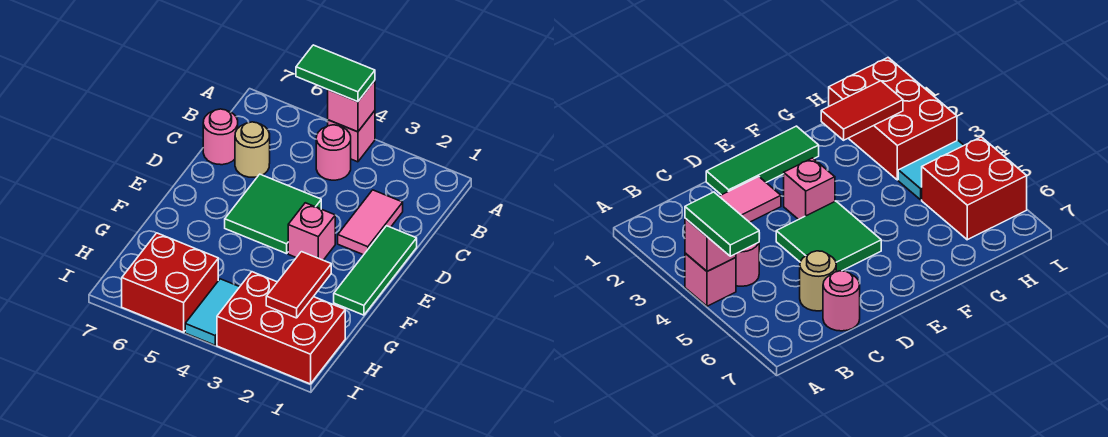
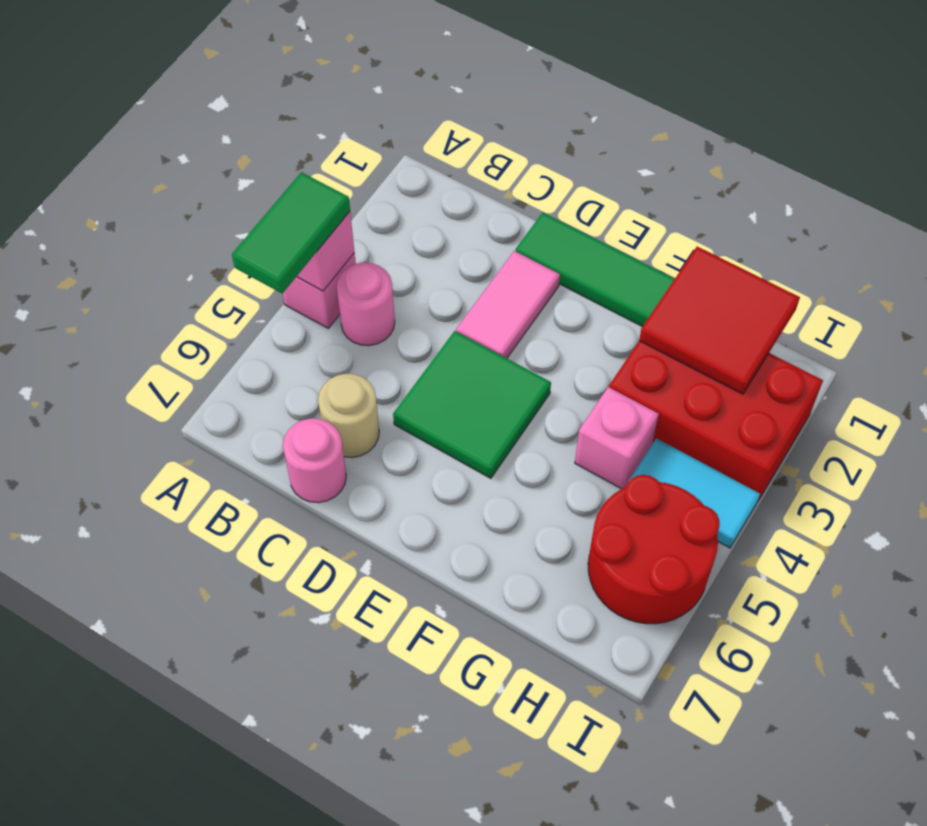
pink 1x2 tile [338,190,403,255] -> pink 1x2 tile turned to [456,251,560,358]
pink 1x1 brick [288,203,335,260] -> pink 1x1 brick moved to [575,387,659,489]
red 1x2 tile [266,252,331,318] -> red 2x2 tile [639,247,800,394]
red 2x3 brick [217,272,345,384] -> red 2x3 brick turned to [609,341,823,501]
red 2x2 brick [122,233,218,332] -> red 2x2 round brick [588,475,720,624]

